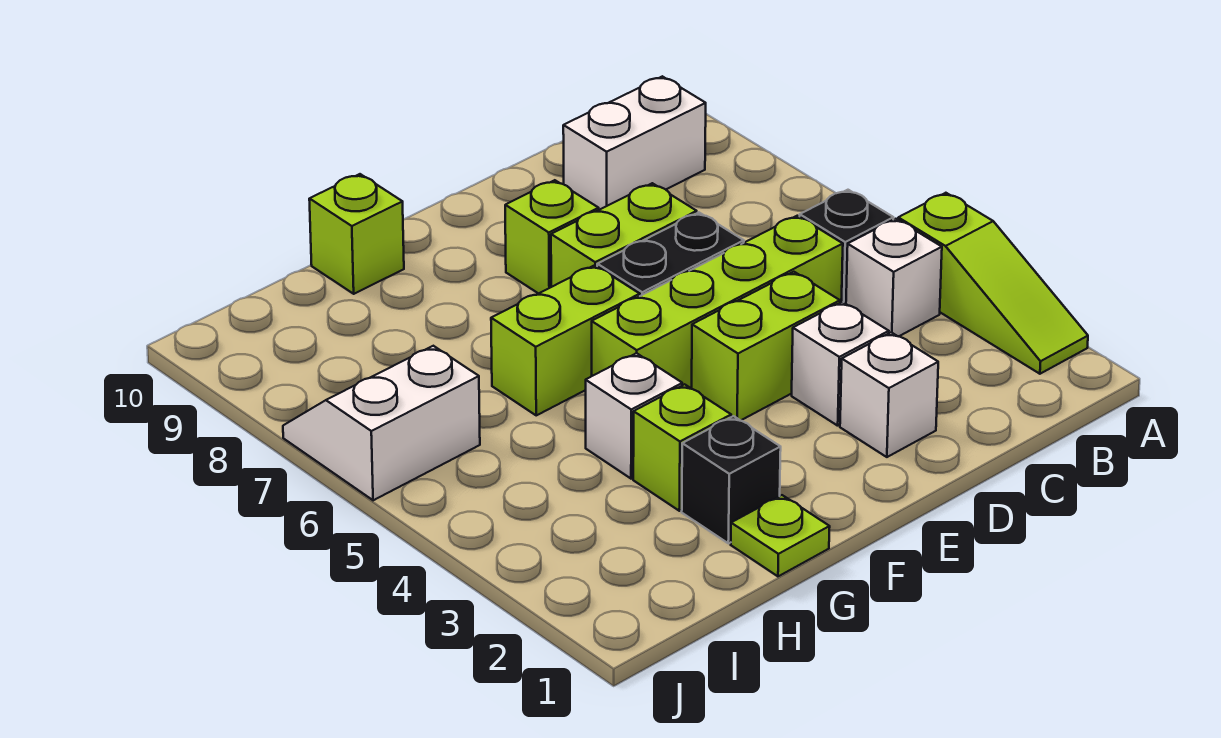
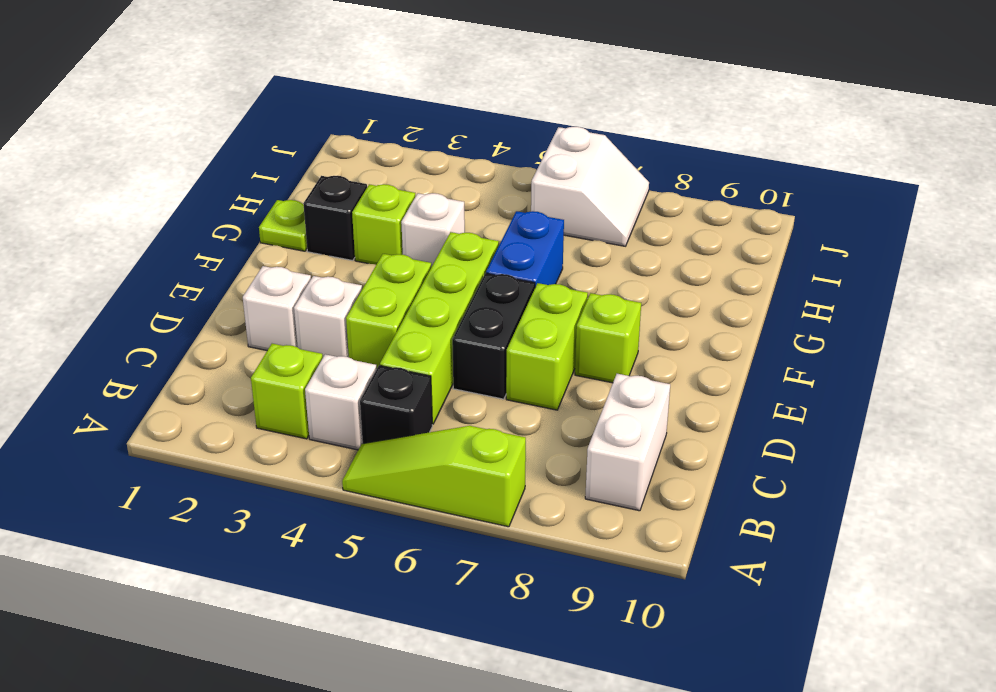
lime 1x3 slope [898,193,1088,374] -> lime 1x3 slope moved to [342,426,526,527]
lime 1x2 brick [491,265,640,415] -> blue 1x2 brick [486,211,564,287]
lime 1x1 brick [309,174,404,294] -> lime 1x1 brick moved to [251,344,323,439]

